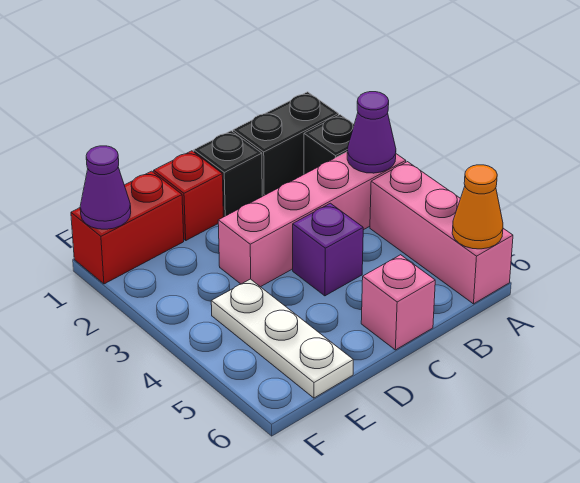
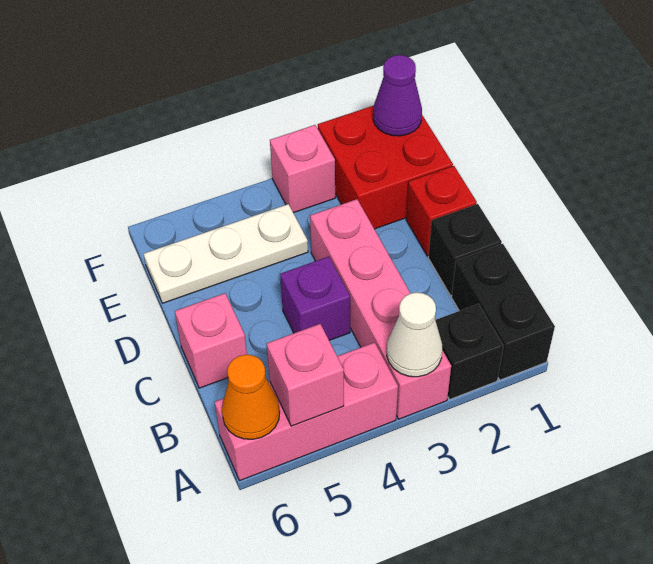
purple 1x1 cone [347,92,396,173] -> white 1x1 cone [387,292,442,377]
none -> pink 1x1 brick [267,324,344,426]
red 1x2 brick [71,171,184,284] -> red 2x2 brick [318,106,453,229]
none -> pink 1x1 brick [270,125,335,213]

